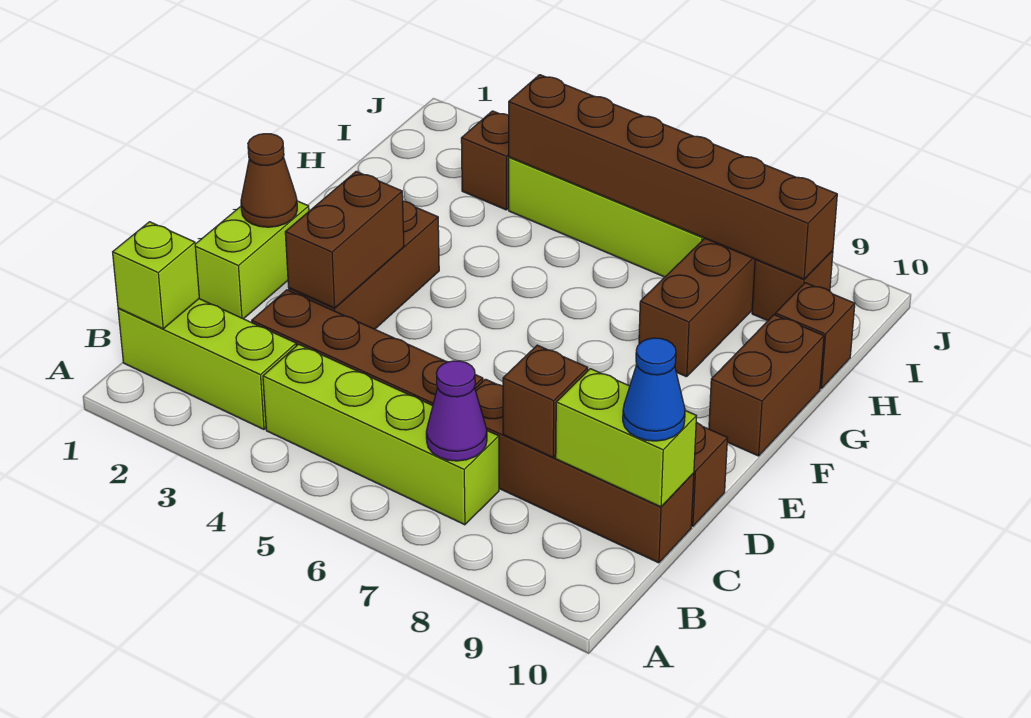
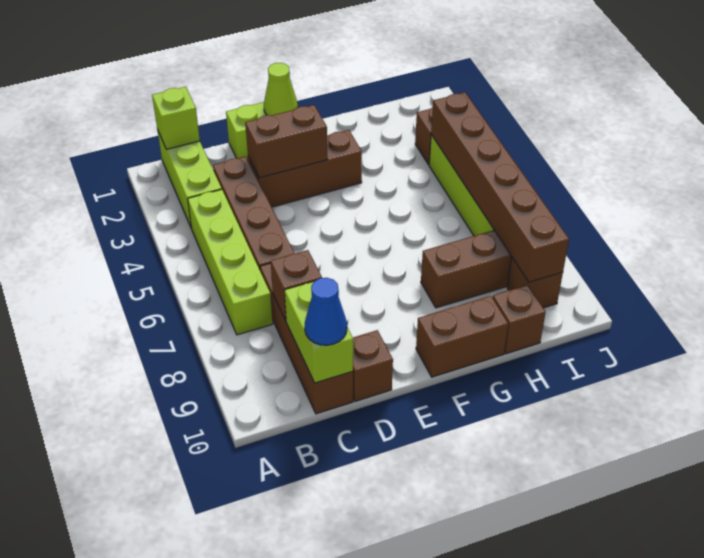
purple 1x1 cone [426,361,487,461] -> none
brown 1x1 cone [241,134,297,227] -> lime 1x1 cone [264,63,298,116]

